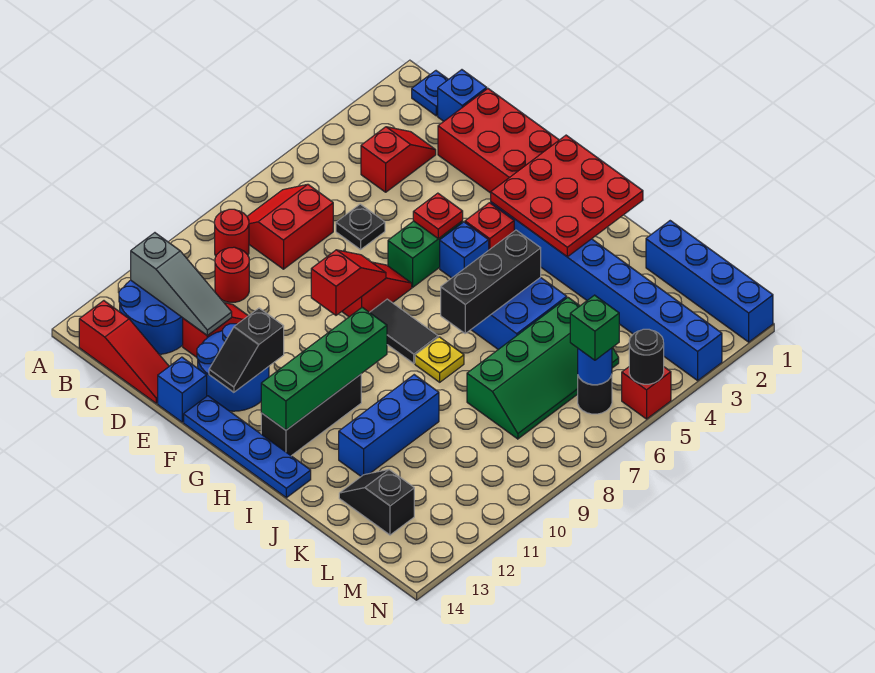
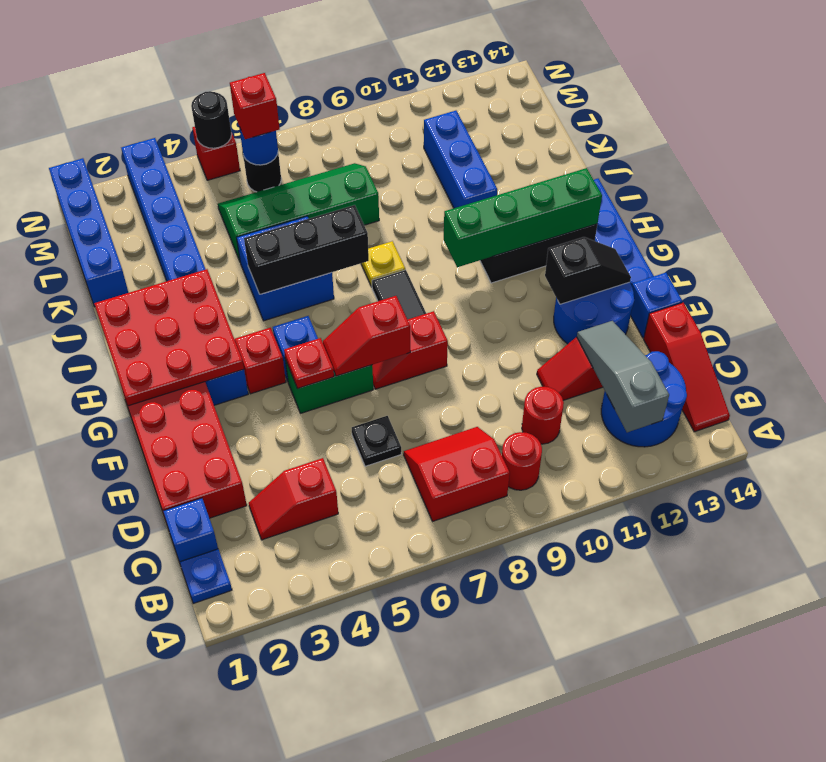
red 2x2 slope [247,184,333,269] -> red 2x2 slope turned to [404,427,510,521]
red 1x3 slope [79,301,169,403] -> red 1x3 slope turned to [644,303,730,432]
red 1x2 slope [311,250,386,315] -> red 1x2 slope moved to [323,296,410,376]
blue 1x3 brick [339,375,439,476] -> blue 1x3 brick turned to [424,111,498,208]
black 1x2 slope [339,470,414,535] -> none
green 1x1 brick [570,295,619,360] -> red 1x1 brick [230,73,280,139]

